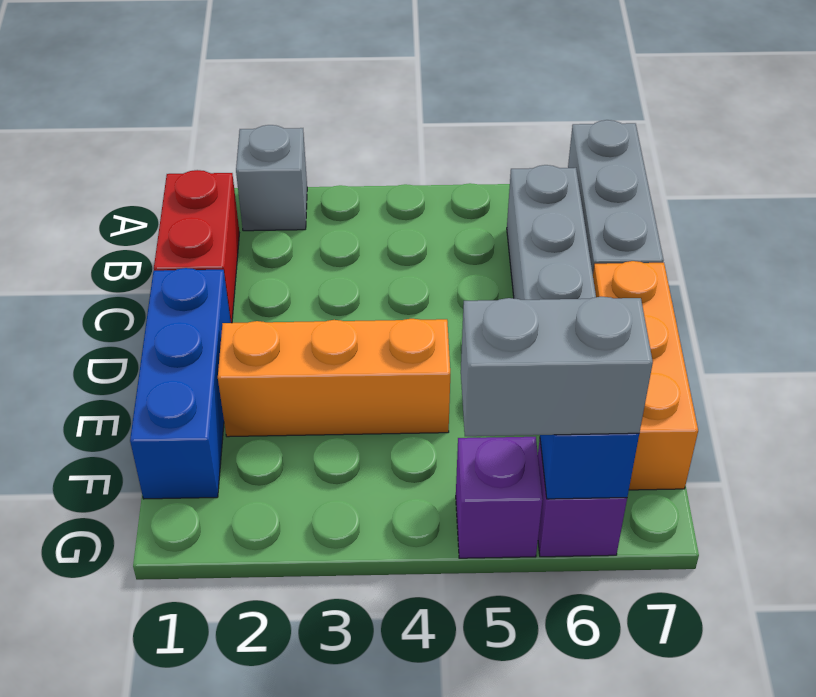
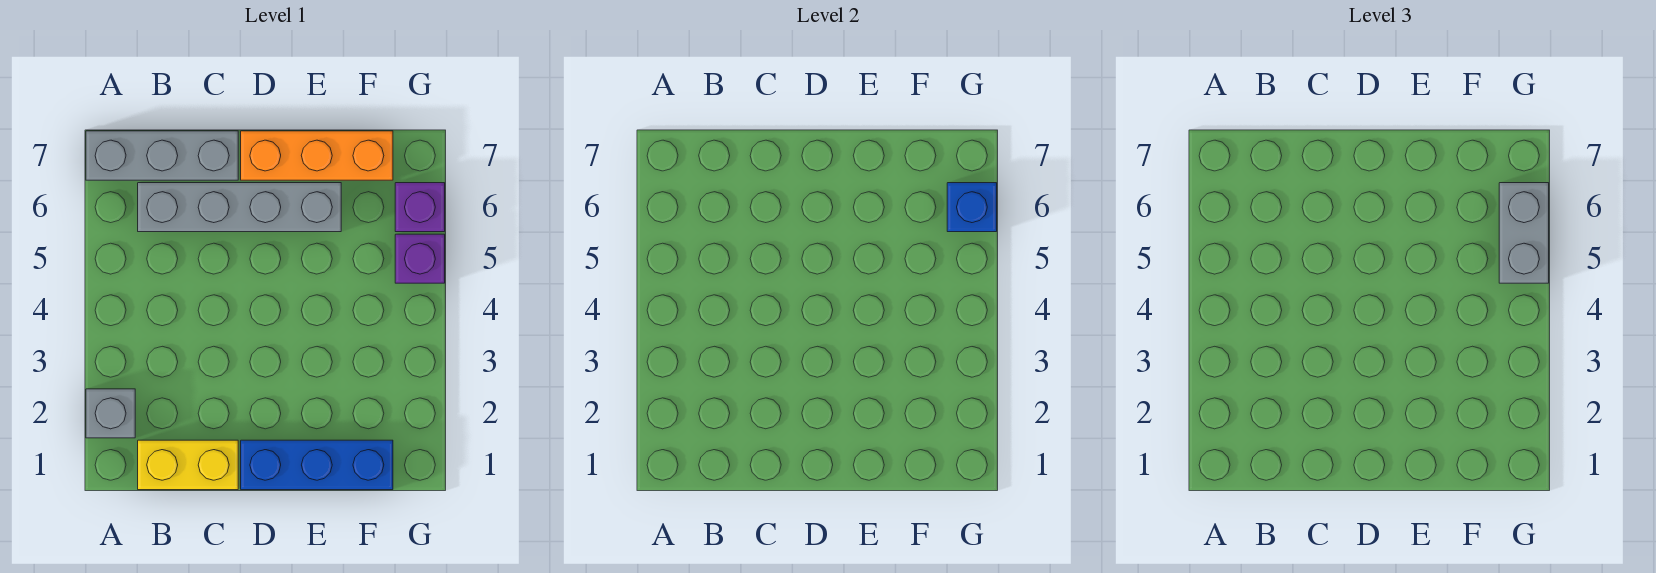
red 1x2 brick [154,170,239,323] -> yellow 1x2 brick [138,440,238,490]
orange 1x3 brick [218,319,450,437] -> none

